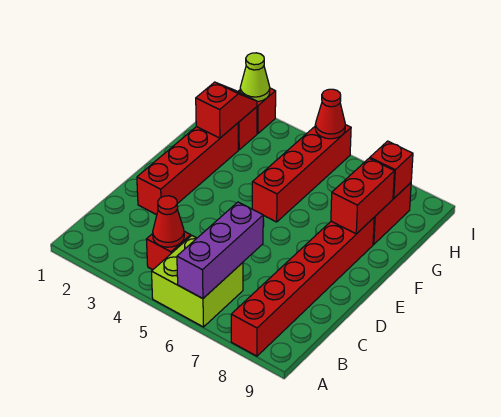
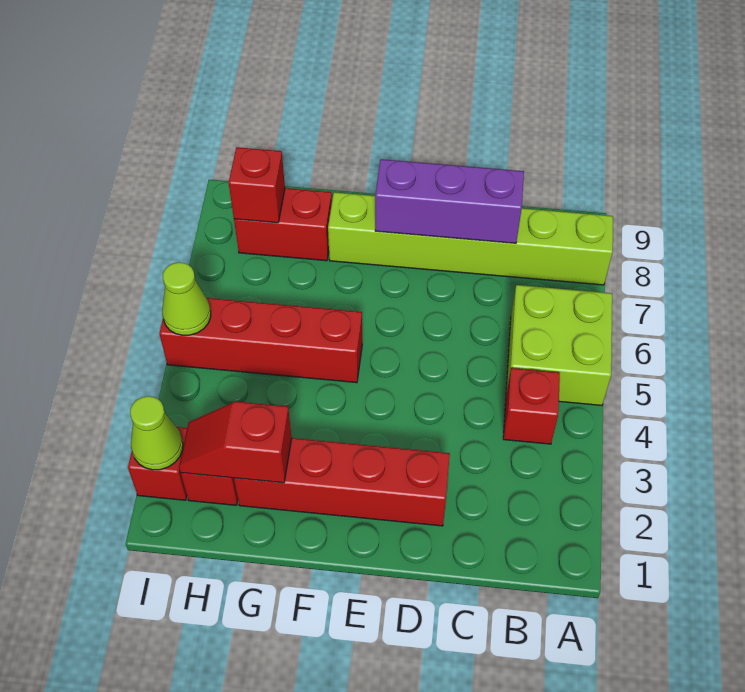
purple 1x3 brick [177,202,263,299] -> purple 1x3 brick moved to [375,159,524,243]
red 1x6 brick [231,218,374,356] -> lime 1x6 brick [328,192,613,285]
red 1x1 cone [153,196,184,247] -> none
red 1x2 brick [331,158,394,234] -> none
red 1x1 cone [315,89,345,139] -> lime 1x1 cone [162,262,211,335]

